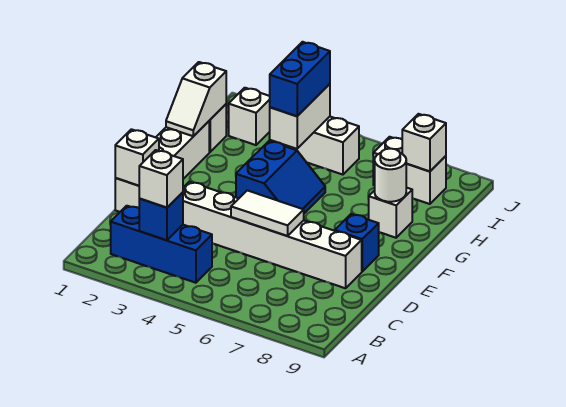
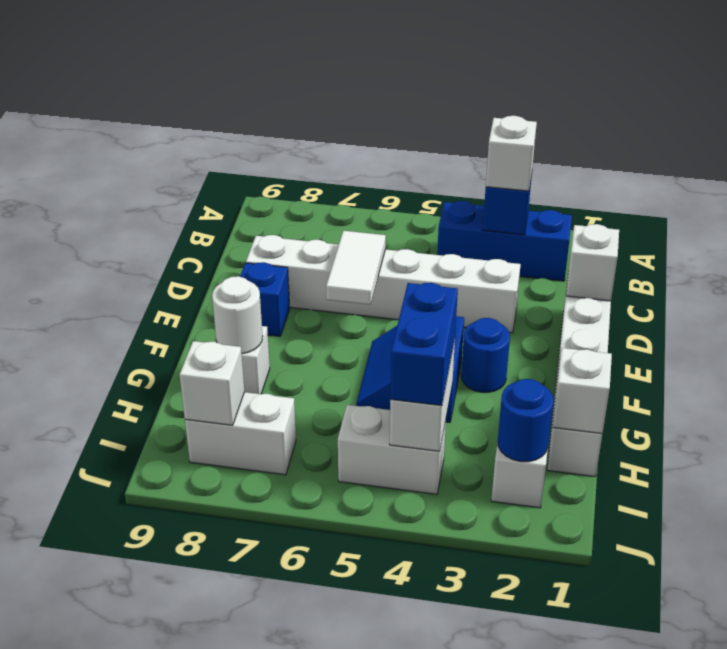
white 1x2 tile [231,190,304,236] -> white 1x2 tile turned to [326,231,386,305]
none -> blue 1x1 round brick [461,318,510,392]
none -> blue 1x1 round brick [498,379,554,462]

